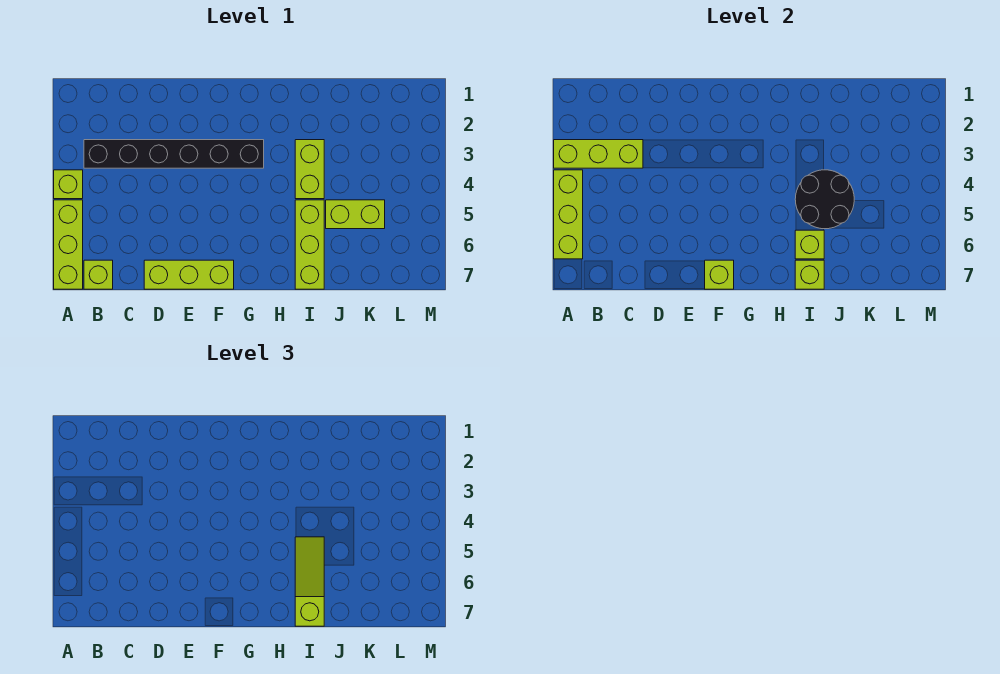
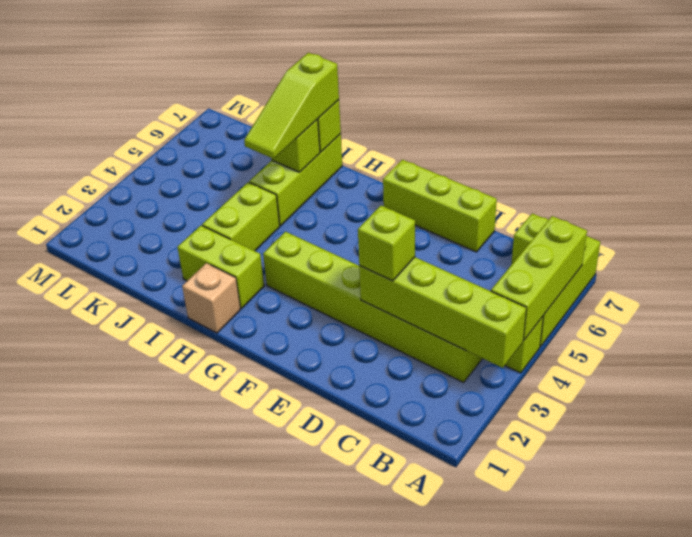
lime 1x3 brick [554,140,643,168] -> lime 1x4 brick [359,257,526,368]
black 1x6 brick [84,140,264,168] -> lime 1x6 brick [263,232,483,382]
lime 1x1 brick [705,260,734,289] -> lime 1x1 brick moved to [358,206,415,281]
none -> tan 1x1 brick [182,263,241,333]
black 2x2 round brick [795,170,854,229] -> none
lime 1x2 brick [326,200,385,229] -> lime 1x2 brick moved to [177,225,264,308]

